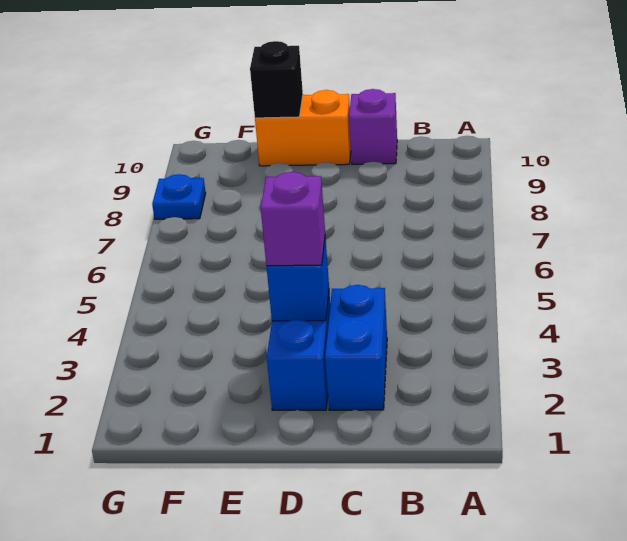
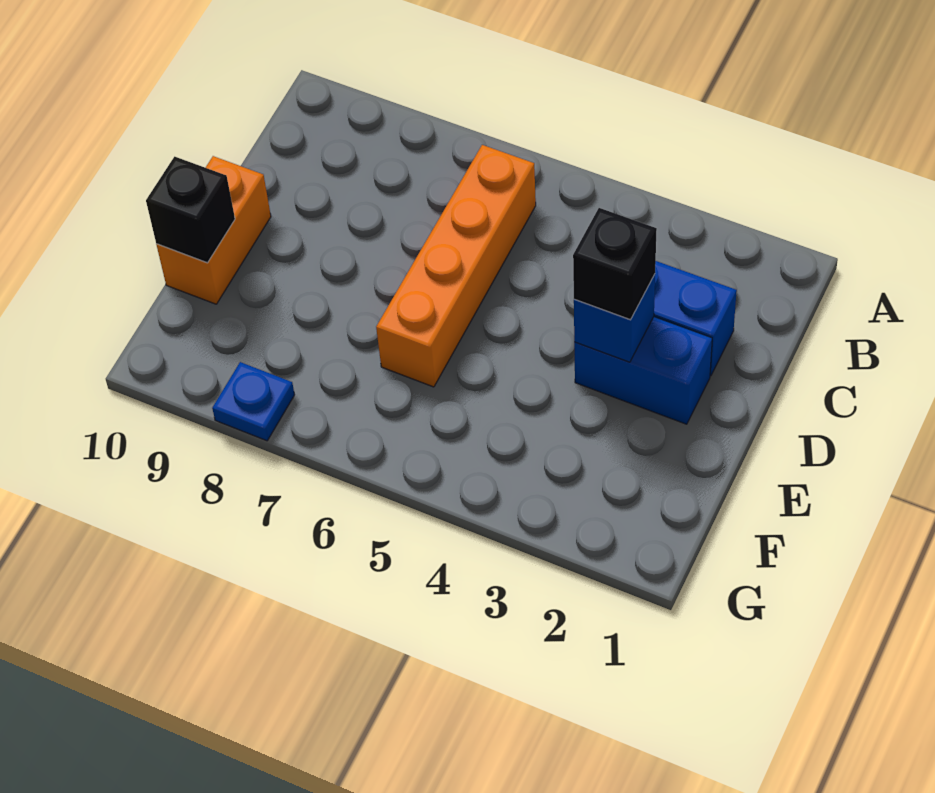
none -> orange 1x4 brick [376,145,536,387]
purple 1x1 brick [349,89,397,164] -> none
purple 1x1 brick [261,172,325,266] -> black 1x1 brick [573,208,657,320]

